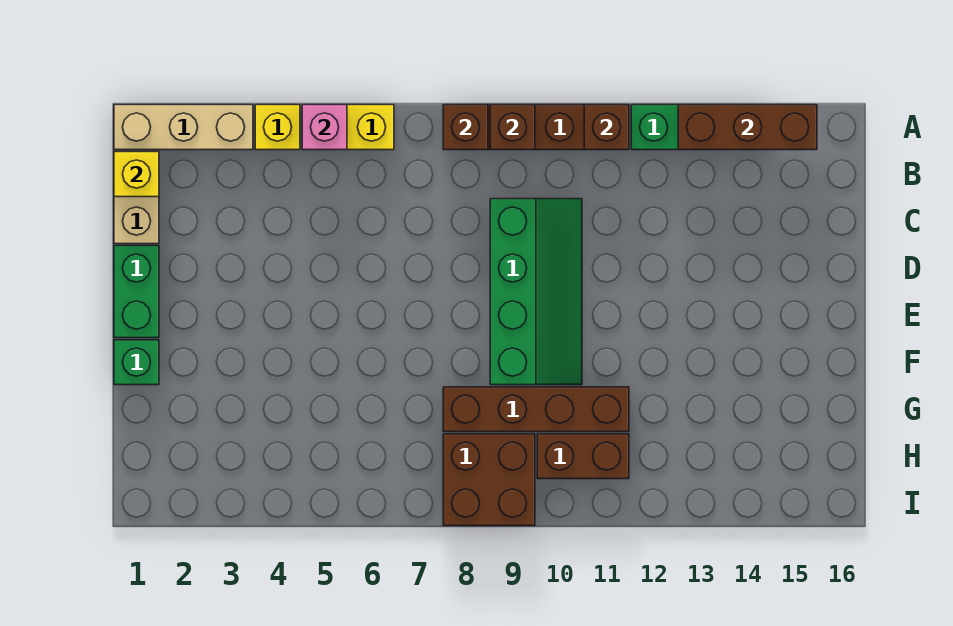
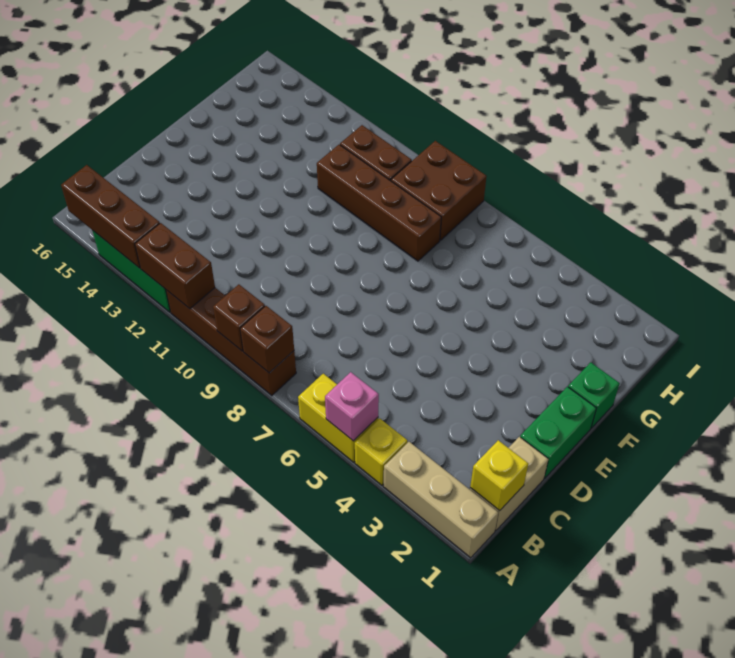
brown 1x1 brick [584,105,629,150] -> brown 1x2 brick [135,223,215,309]
green 2x4 slope [490,199,582,385] -> none

